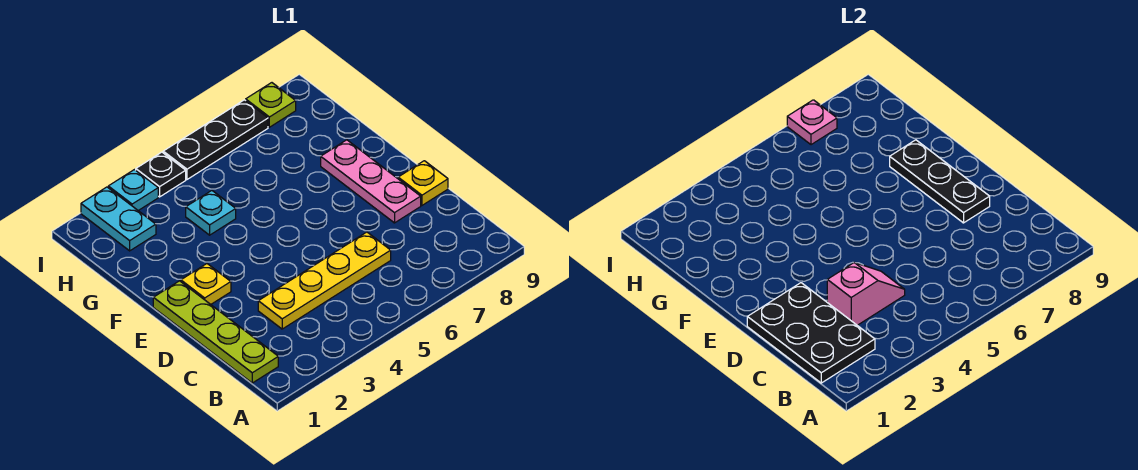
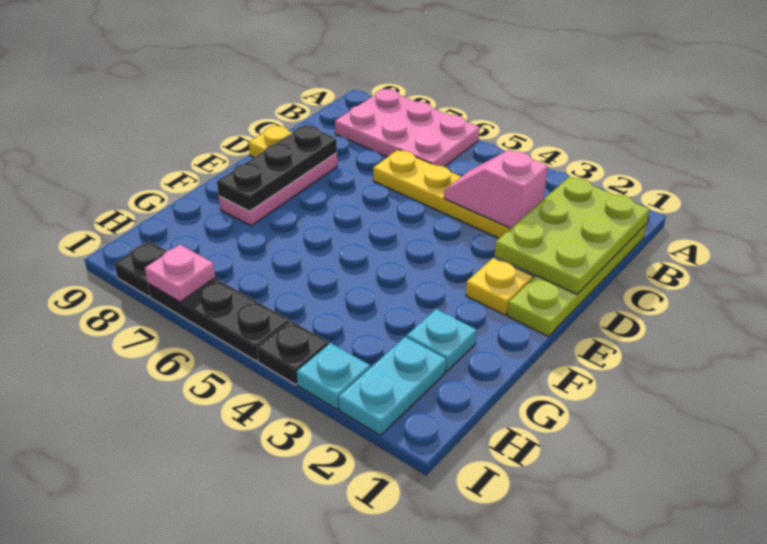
none -> pink 2x3 plate [335,89,480,167]
black 2x3 plate [747,283,875,383] -> lime 2x3 plate [494,176,650,294]
cyan 1x1 plate [186,191,236,235] -> cyan 1x1 plate moved to [407,309,477,372]
lime 1x1 plate [246,83,296,127] -> black 1x1 plate [115,241,167,296]

